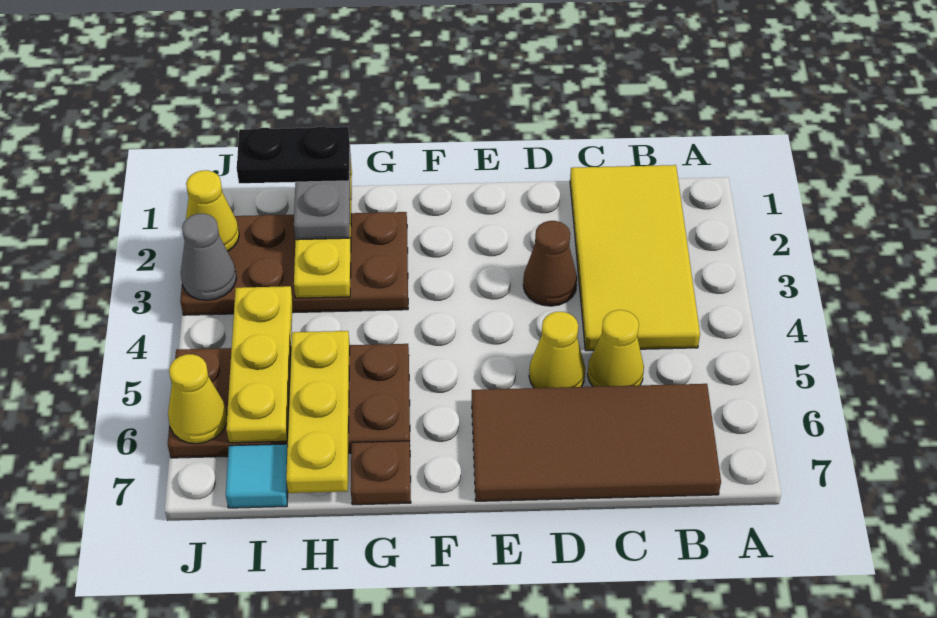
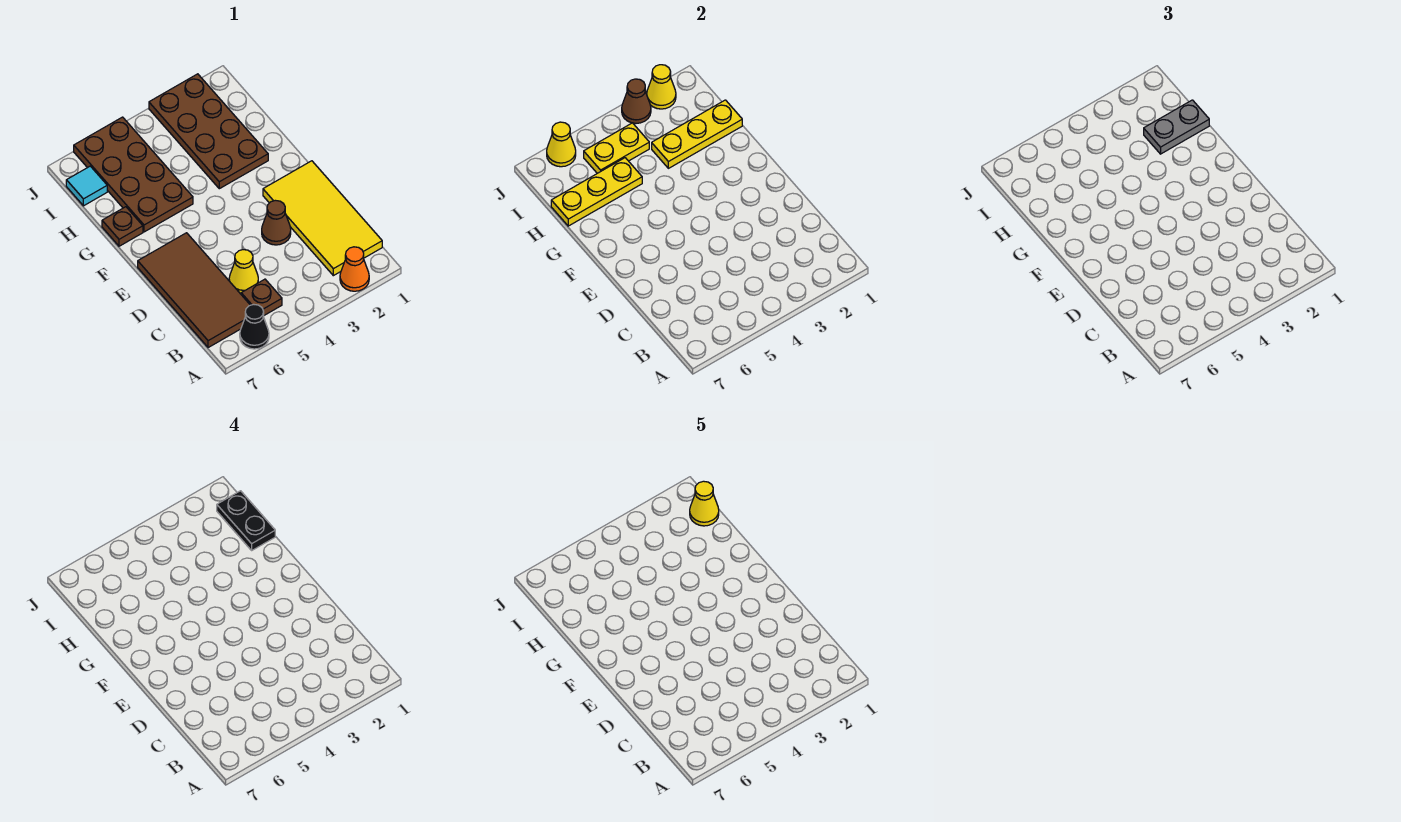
none -> orange 1x1 cone [340,247,369,291]
none -> black 1x1 cone [240,304,269,349]
yellow 2x4 tile [570,165,700,351] -> yellow 2x4 tile turned to [263,161,382,276]
none -> brown 1x1 plate [241,279,282,315]
yellow 1x1 cone [529,312,585,388] -> yellow 1x1 cone moved to [690,481,719,526]
yellow 1x3 plate [226,286,293,443] -> yellow 1x2 plate [584,123,649,173]
grey 1x1 cone [181,214,236,300] -> brown 1x1 cone [622,79,651,123]

